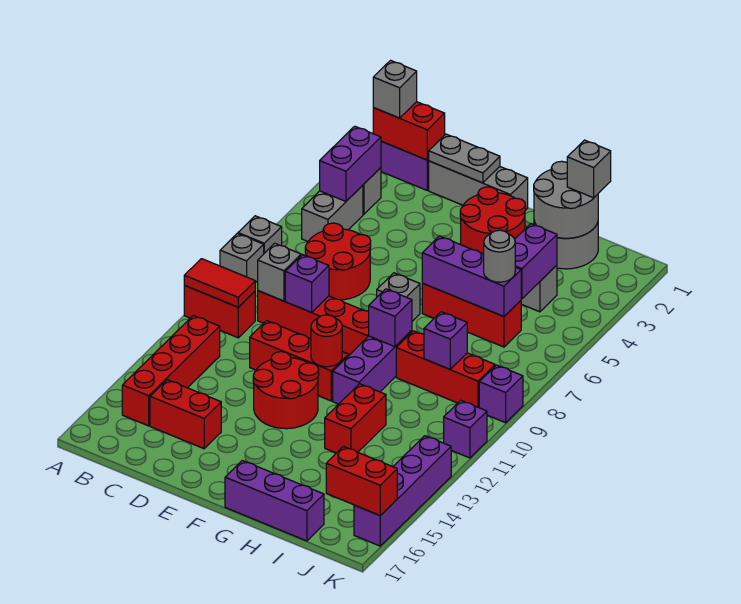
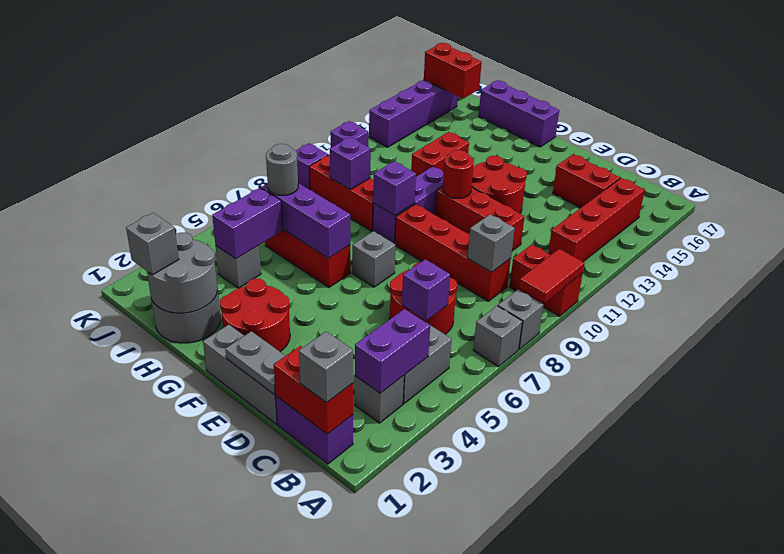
red 1x2 tile [184,259,255,307] -> red 1x2 tile turned to [519,249,585,303]
purple 1x1 brick [285,255,329,312] -> purple 1x1 brick moved to [402,259,450,320]

